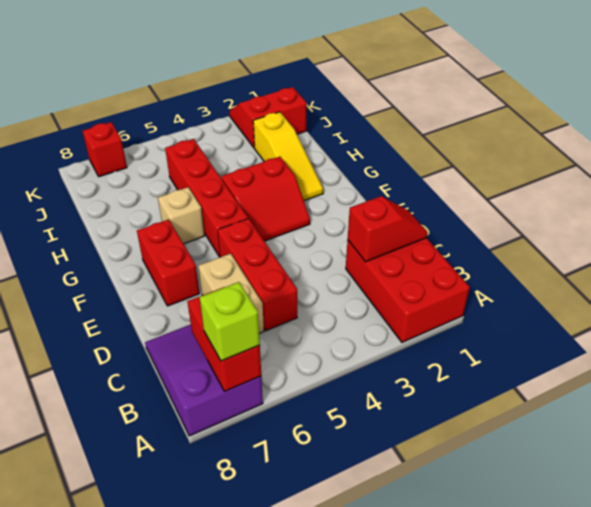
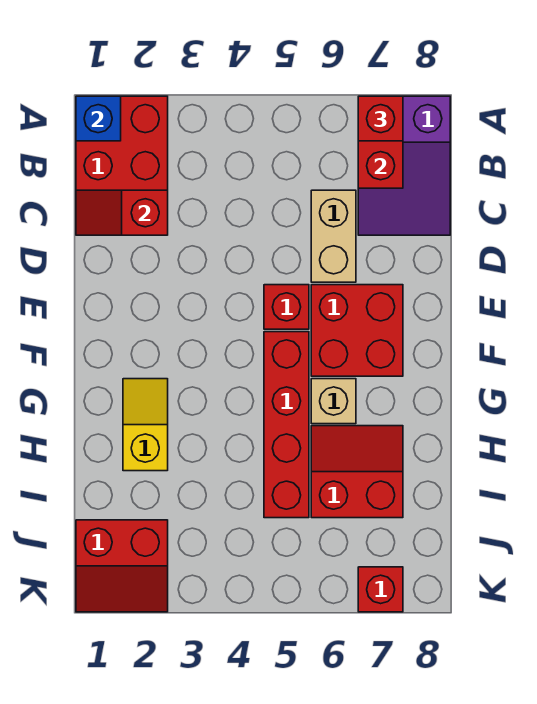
none -> blue 1x1 brick [76,96,121,141]
lime 1x1 brick [200,282,260,361] -> red 1x1 brick [358,96,403,141]
red 1x3 brick [218,219,297,331] -> red 1x1 brick [264,285,309,329]
red 1x2 brick [137,219,200,306] -> red 2x2 brick [311,285,403,376]
red 2x2 slope [221,157,310,241] -> red 2x2 slope moved to [311,426,403,518]
yellow 1x3 slope [253,112,323,201] -> yellow 1x2 slope [123,379,168,471]

